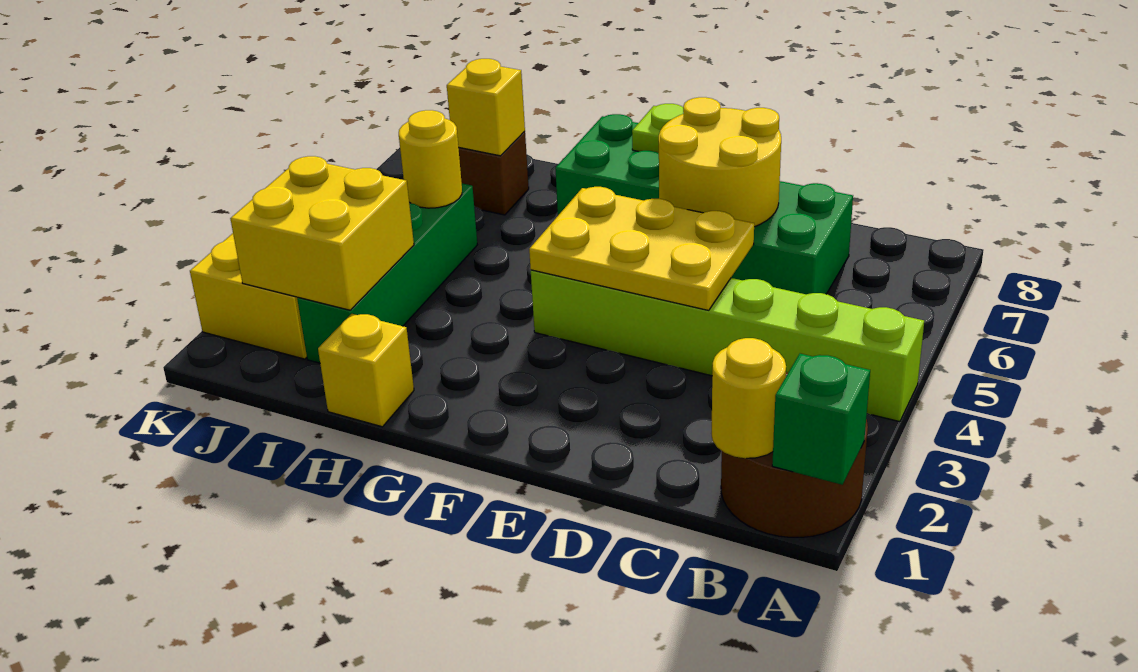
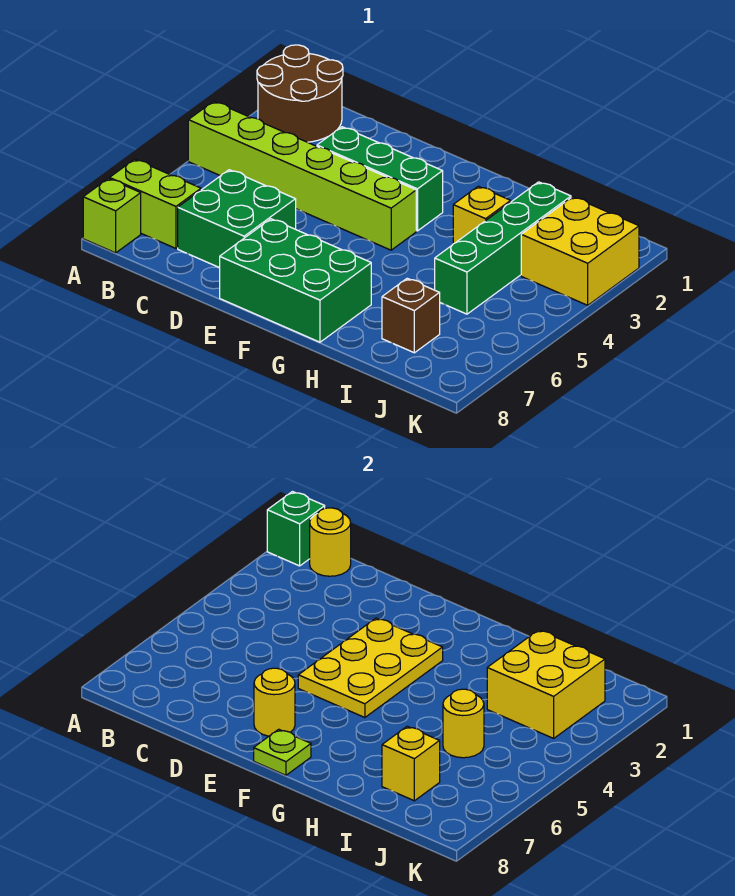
none -> lime 1x2 brick [110,159,201,248]
none -> lime 1x1 brick [83,179,141,253]
none -> green 1x3 brick [317,127,443,231]
yellow 2x3 plate [529,187,754,310] -> yellow 2x3 plate turned to [298,618,443,718]
yellow 2x2 round brick [659,97,781,227] -> yellow 1x1 round brick [254,668,295,736]
yellow 1x1 brick [318,314,414,427] -> yellow 1x1 brick moved to [453,186,511,244]

